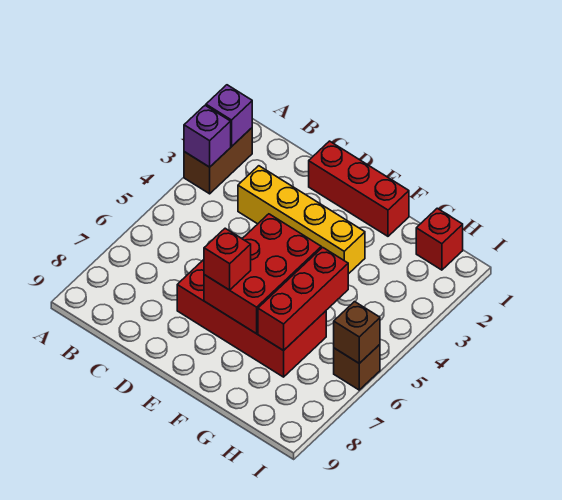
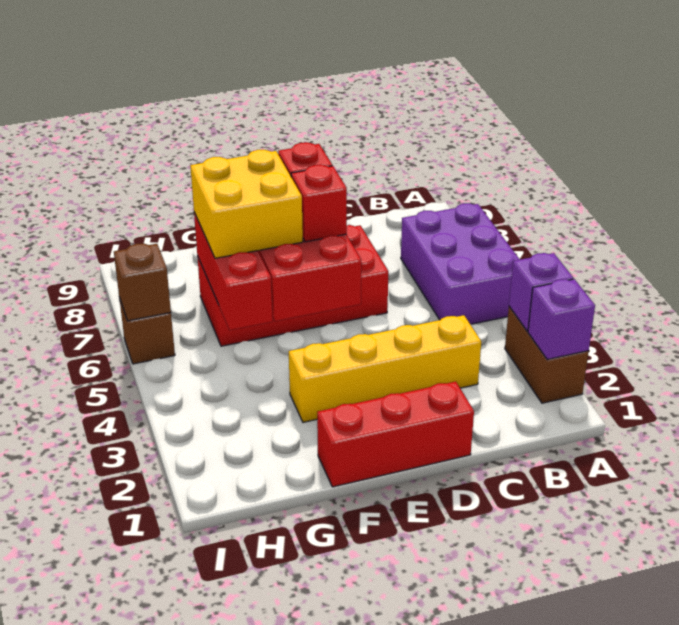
none -> purple 2x3 brick [401,203,520,324]
none -> yellow 2x2 brick [190,150,303,258]
red 1x1 brick [416,208,463,270] -> red 1x1 brick moved to [291,165,347,242]

